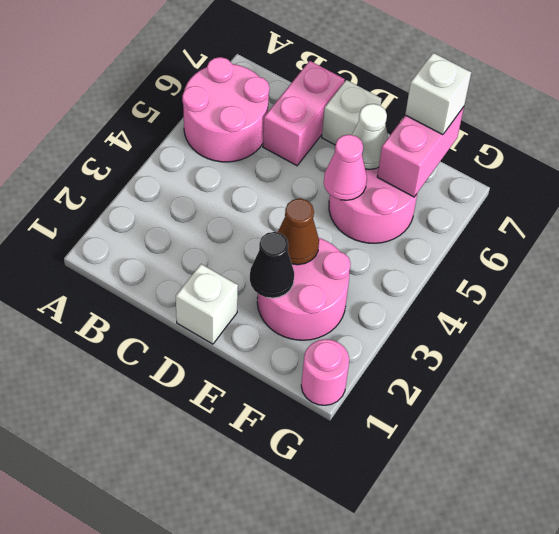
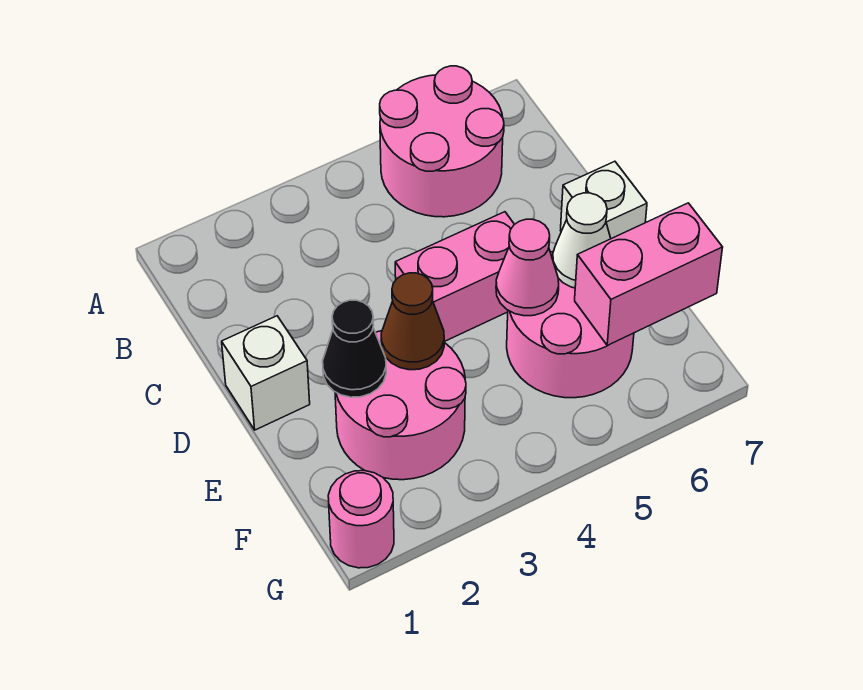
pink 1x2 brick [263,61,345,166] -> pink 1x2 brick moved to [395,212,514,342]
white 1x1 brick [405,53,471,135] -> none

